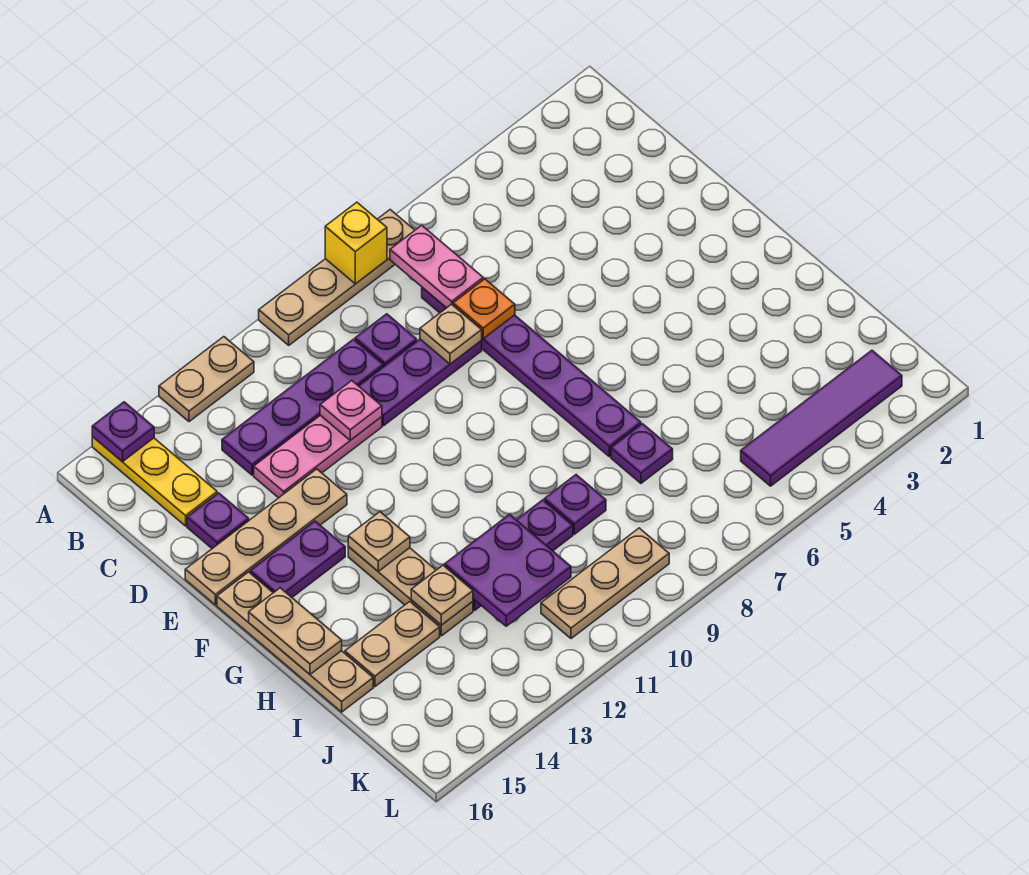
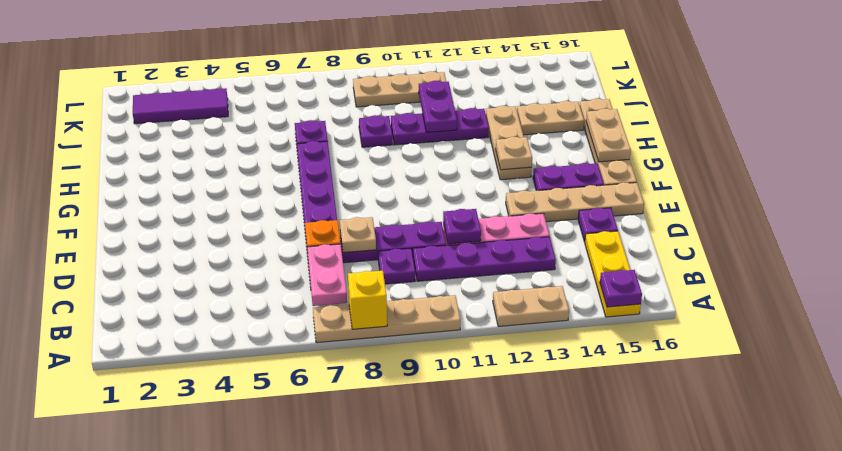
pink 1x1 plate [320,381,382,440] -> purple 1x1 plate [443,209,481,244]
purple 2x2 plate [445,514,571,626] -> purple 1x2 plate [419,81,457,132]
tan 1x1 plate [411,565,473,625] -> none
purple 1x4 tile [741,350,902,486] -> purple 1x3 tile [133,88,228,124]

